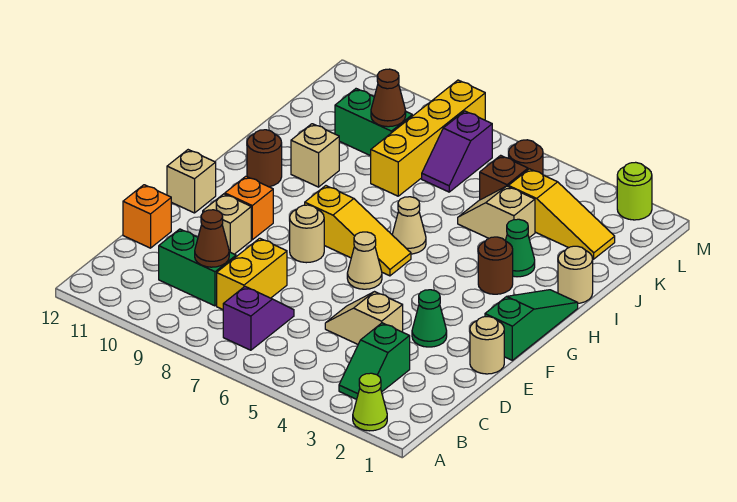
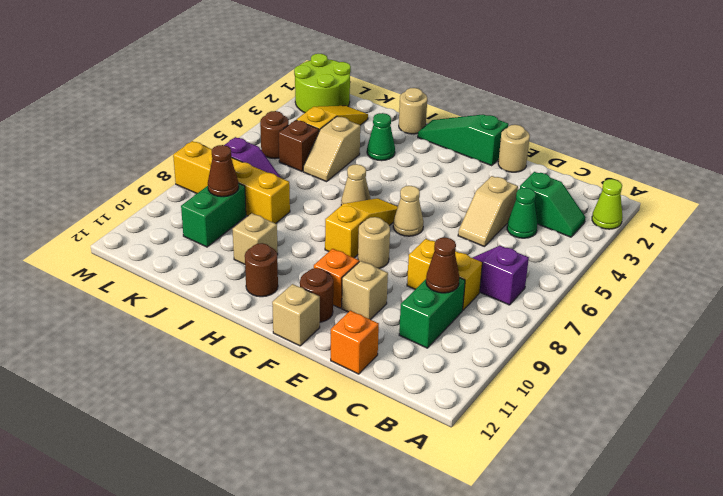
green 1x1 cone [412,290,447,347] -> green 1x1 cone moved to [507,188,537,238]
brown 1x1 round brick [478,237,513,294] -> brown 1x1 round brick moved to [300,268,333,322]
lime 1x1 round brick [617,162,652,220] -> lime 2x2 round brick [294,54,351,113]

